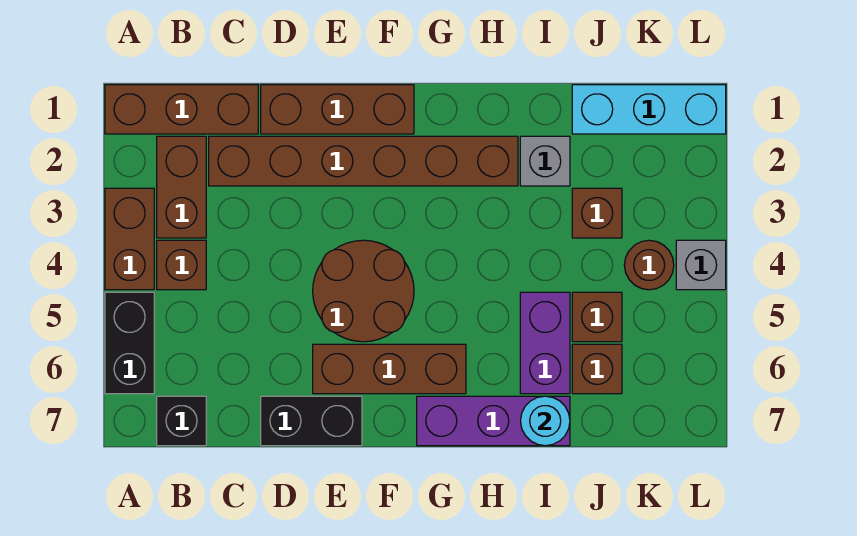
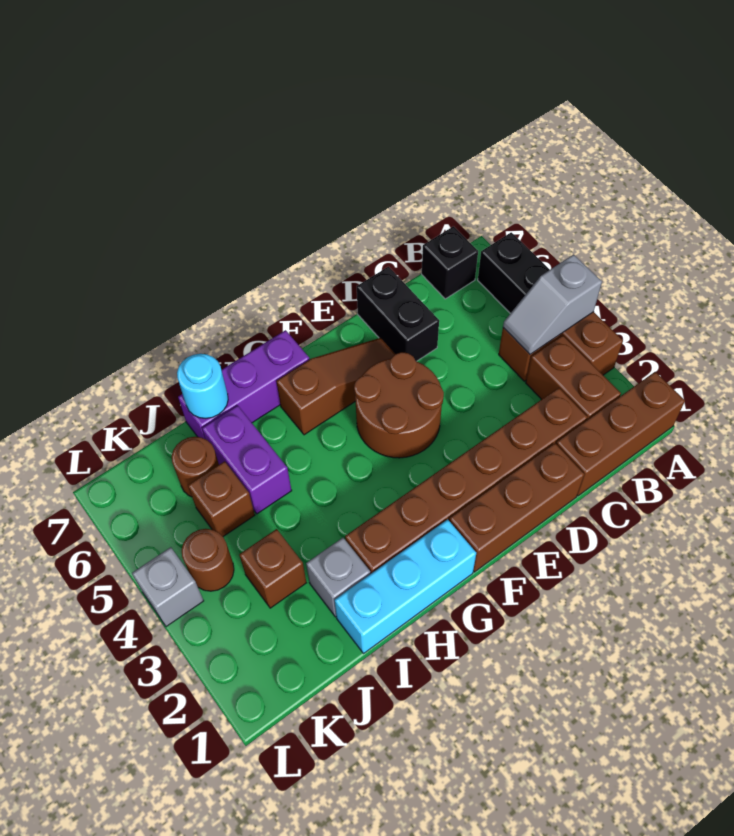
none -> grey 1x2 slope [503,254,602,354]
black 1x2 brick [261,396,362,446] -> black 1x2 brick turned to [357,267,439,361]
brown 1x3 brick [313,344,466,394] -> brown 1x3 slope [276,338,395,435]
cyan 1x3 brick [572,85,726,134] -> cyan 1x3 brick moved to [335,519,476,653]
brown 1x1 brick [572,344,622,394] -> brown 1x1 round brick [172,437,219,497]

